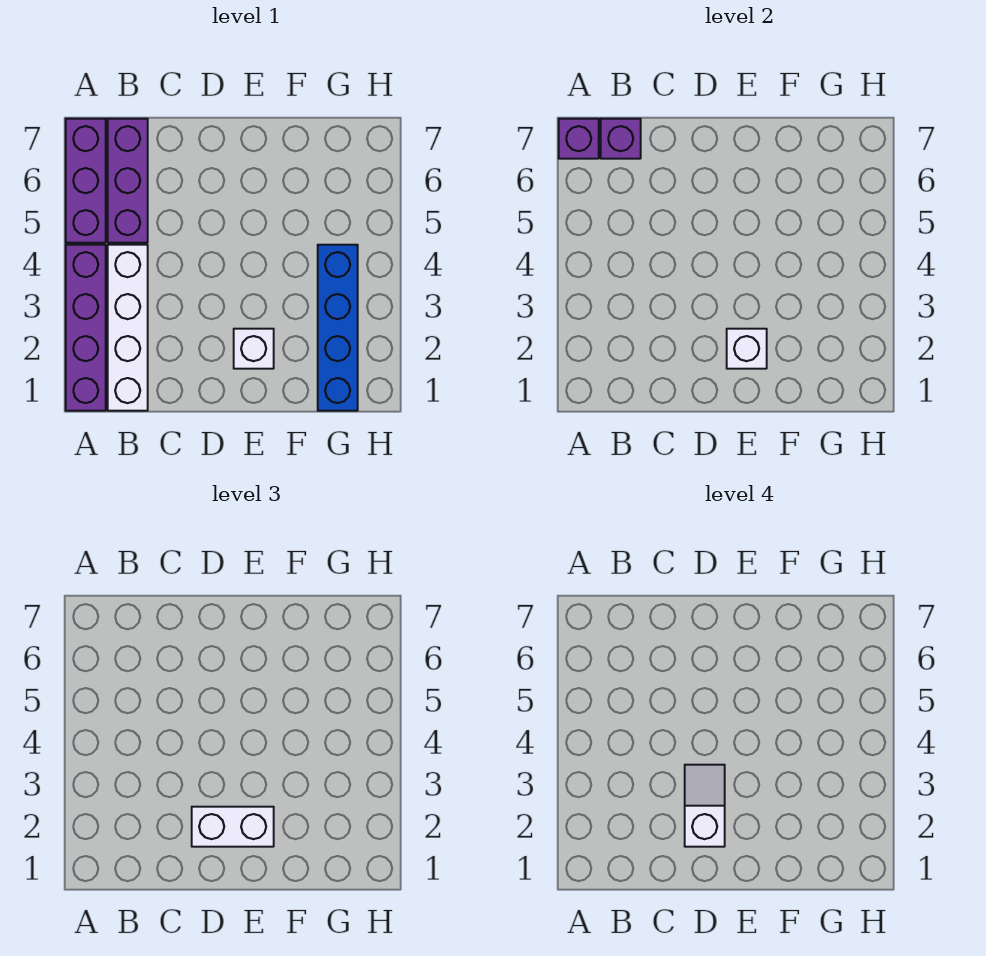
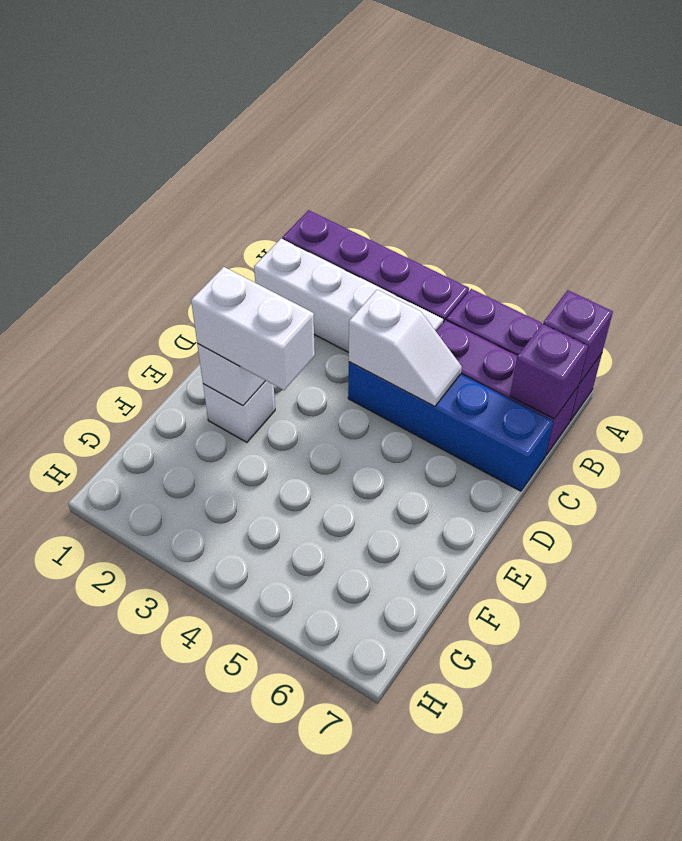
white 1x2 brick [192,807,274,847] -> white 1x2 brick turned to [191,267,315,390]
white 1x2 slope [685,765,725,847] -> white 1x2 slope moved to [349,290,462,407]
blue 1x4 brick [318,245,358,411] -> blue 1x4 brick moved to [348,362,553,491]

